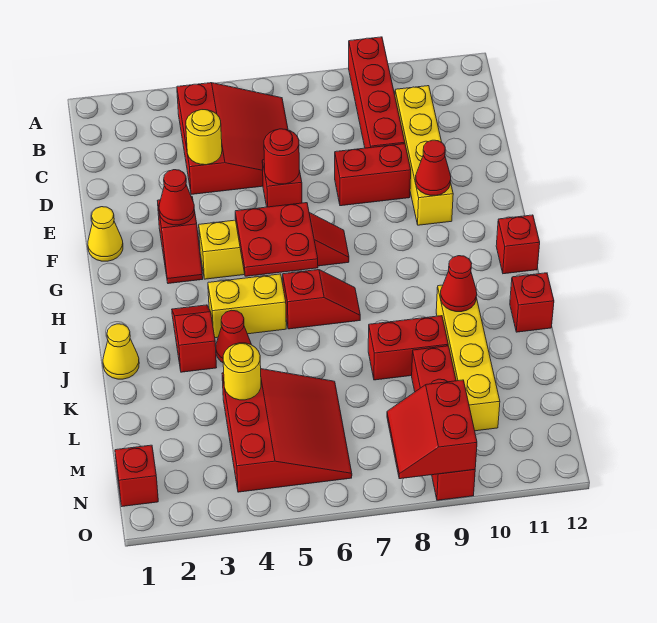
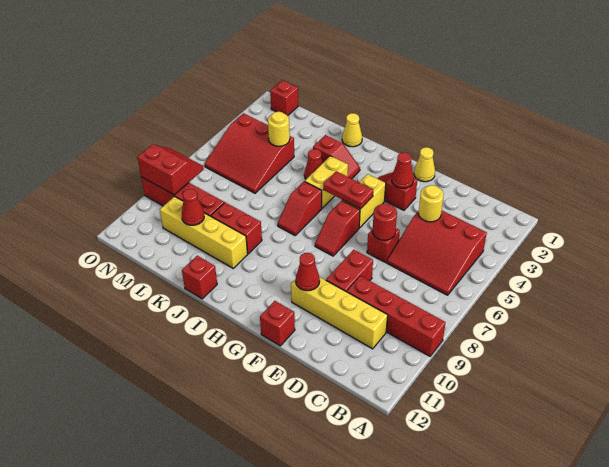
red 2x2 plate [235,203,318,276] -> red 1x2 plate [323,171,373,209]
red 1x1 brick [496,215,540,274] -> red 1x1 brick moved to [260,301,295,346]
red 1x1 cone [441,256,477,312] -> red 1x1 cone moved to [182,189,204,225]
red 1x2 brick [368,316,448,380] -> red 1x2 brick turned to [211,202,262,254]

